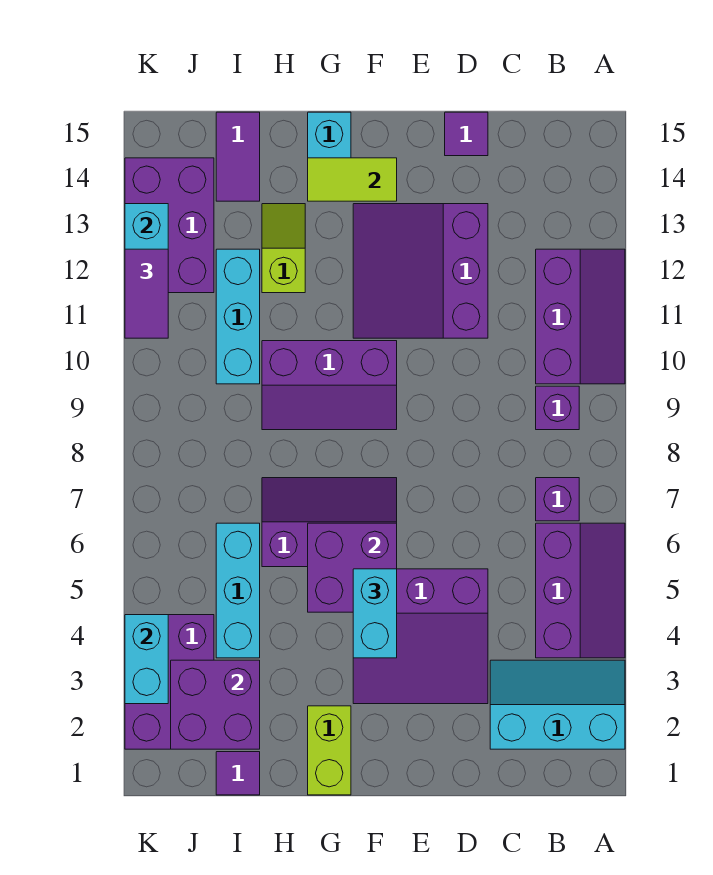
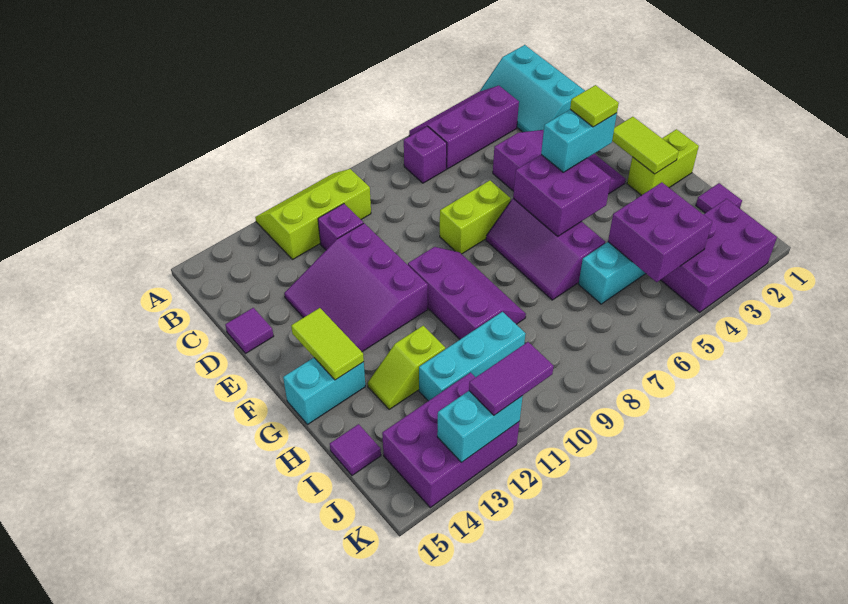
purple 2x3 slope [536,249,625,384] -> lime 2x3 slope [255,169,371,260]
purple 1x1 brick [536,386,579,430] -> purple 1x1 brick moved to [318,204,363,250]
purple 3x3 slope [353,204,488,338] -> purple 3x3 slope turned to [284,223,428,352]
none -> lime 1x2 brick [440,180,511,254]
none -> lime 1x2 tile [612,117,679,174]
none -> lime 1x1 tile [570,85,619,127]
purple 2x2 brick [171,660,260,749] -> purple 2x2 brick moved to [608,182,712,282]
purple 1x2 tile [216,112,260,201] -> purple 1x1 tile [330,424,381,475]
cyan 1x2 brick [125,615,168,704] -> none

